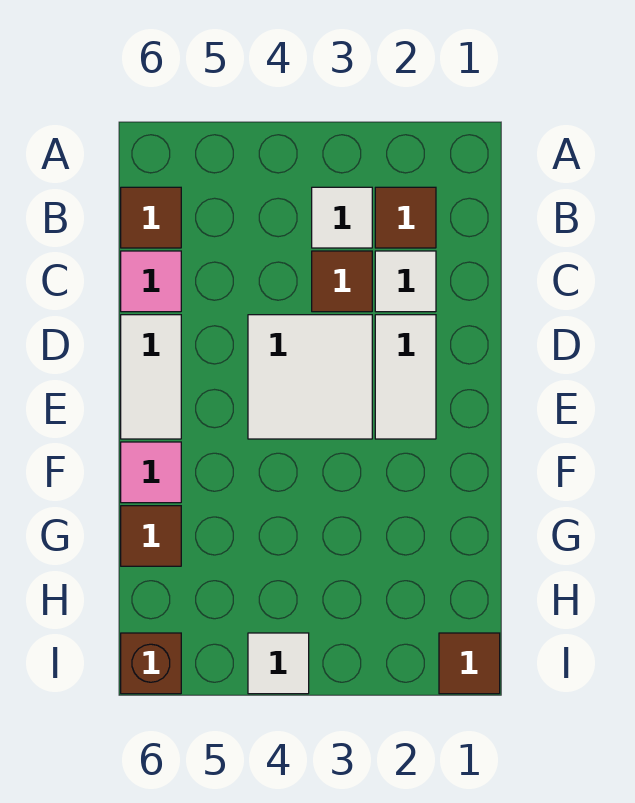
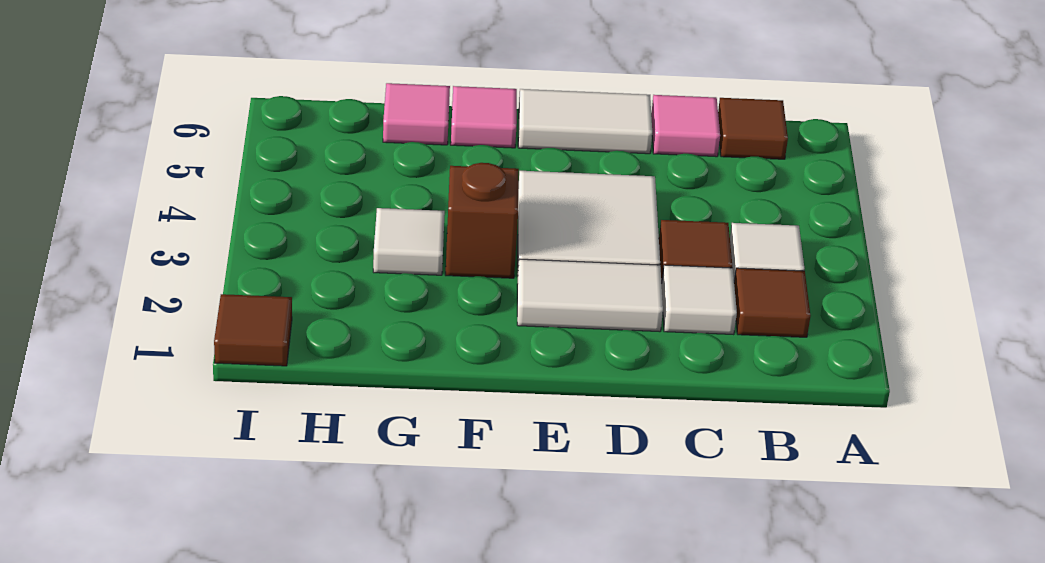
brown 1x1 tile [121,506,181,566] -> pink 1x1 tile [383,83,450,145]
white 1x1 tile [248,633,309,694] -> white 1x1 tile moved to [373,208,445,275]
brown 1x1 brick [121,633,181,694] -> brown 1x1 brick moved to [446,163,519,278]

